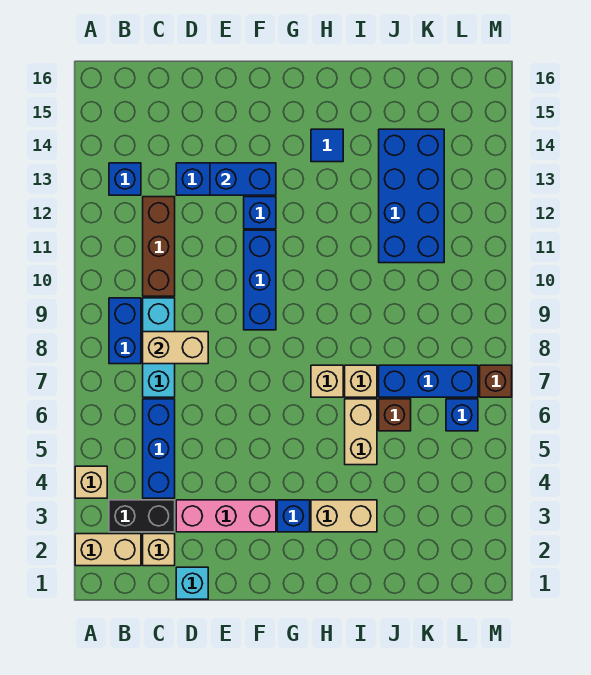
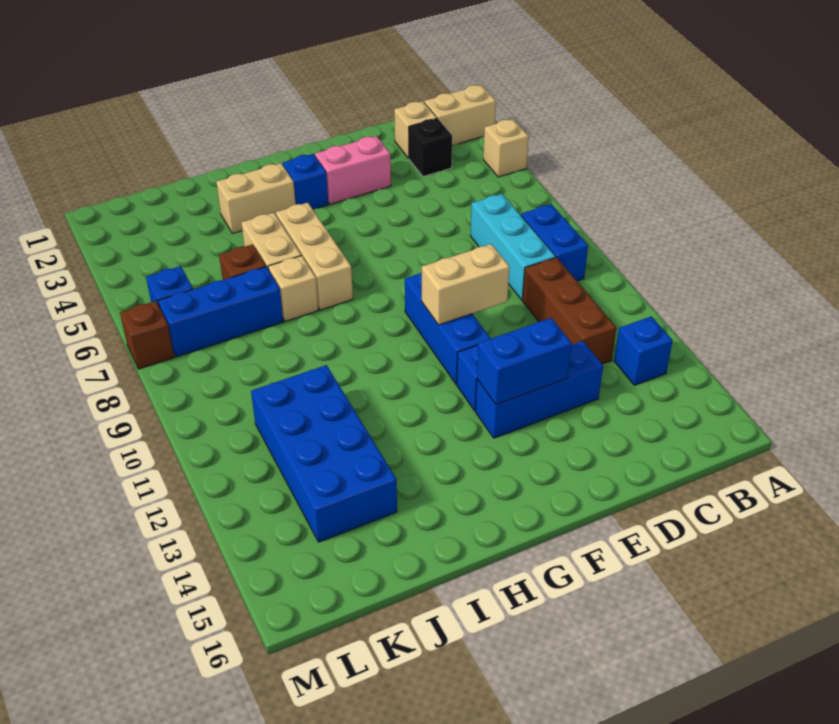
black 1x2 brick [109,500,175,532] -> black 1x1 brick [409,119,452,177]
blue 1x3 brick [143,399,175,498] -> none
tan 1x2 brick [143,332,208,364] -> tan 1x2 brick moved to [422,244,510,325]
cyan 1x1 brick [176,567,208,599] -> none
pink 1x3 brick [176,500,276,532] -> pink 1x2 brick [315,136,391,204]
tan 1x1 brick [311,365,343,397] -> tan 1x3 brick [276,203,353,310]
blue 1x1 tile [311,129,343,162] -> none

